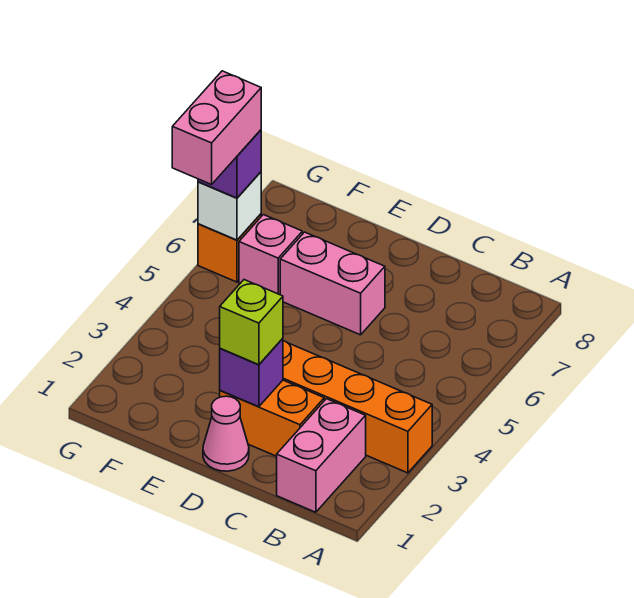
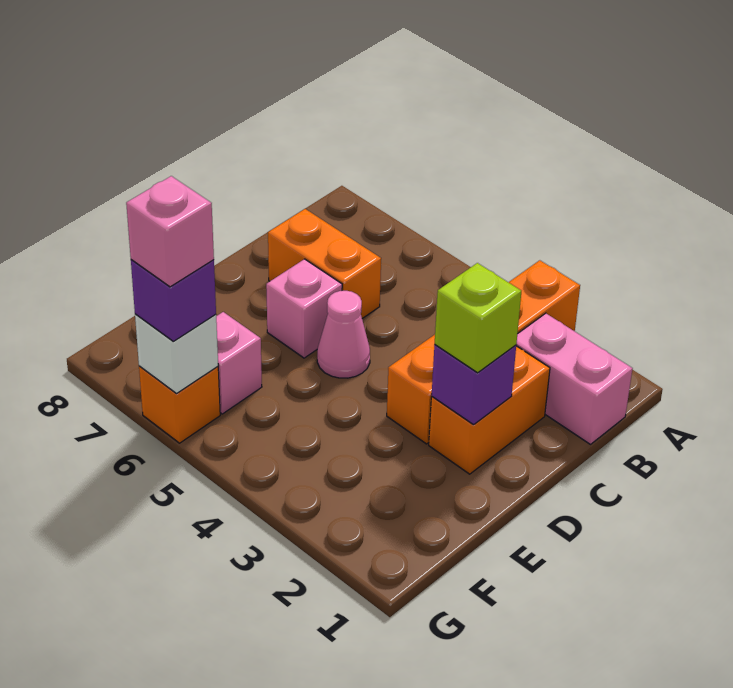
none -> orange 1x2 brick [268,209,381,318]
pink 1x1 cone [203,396,249,471] -> pink 1x1 cone moved to [317,291,370,378]
pink 1x2 brick [280,232,385,335] -> pink 1x1 brick [266,259,342,358]
pink 1x2 brick [172,71,261,185] -> pink 1x1 brick [126,176,214,287]

